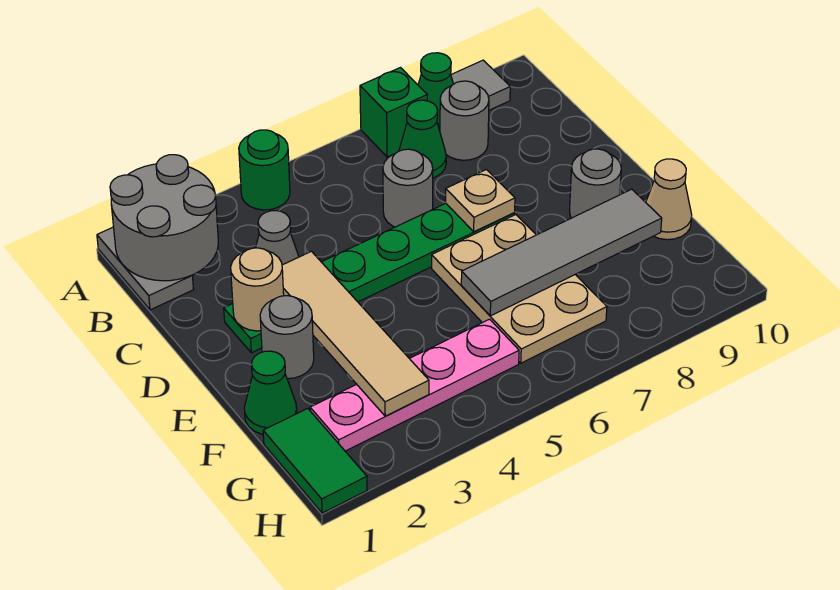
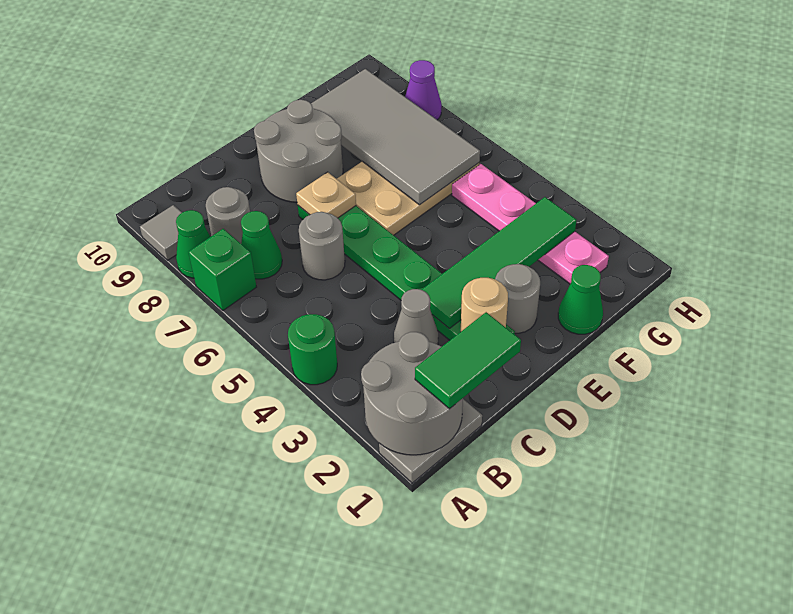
tan 1x4 tile [282,251,429,416] -> green 1x4 tile [422,197,576,328]
grey 1x1 round brick [570,149,621,218] -> grey 2x2 round brick [254,100,343,202]
grey 1x4 tile [461,189,662,316] -> grey 2x4 tile [311,69,480,205]
tan 1x1 cone [646,159,692,240] -> none
green 1x2 tile [263,408,367,513] -> green 1x2 tile moved to [415,312,521,409]
none -> purple 1x1 cone [405,60,442,120]

